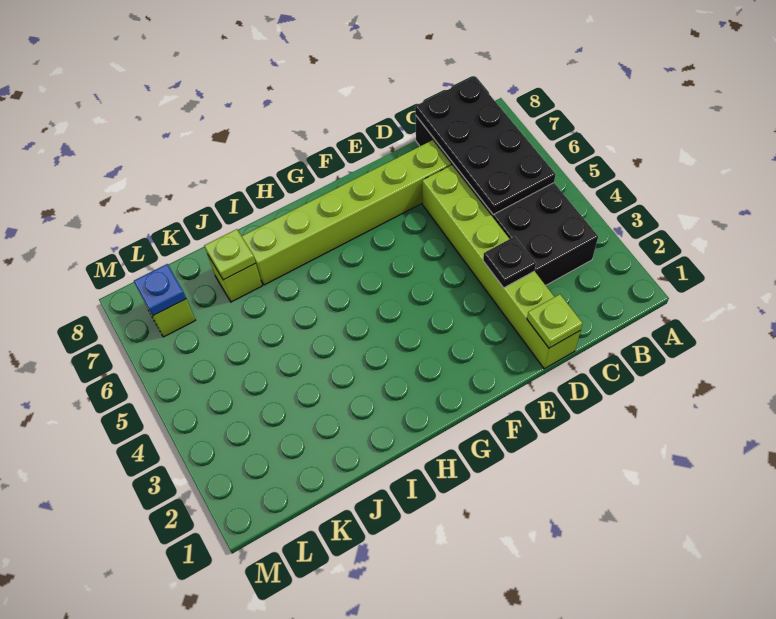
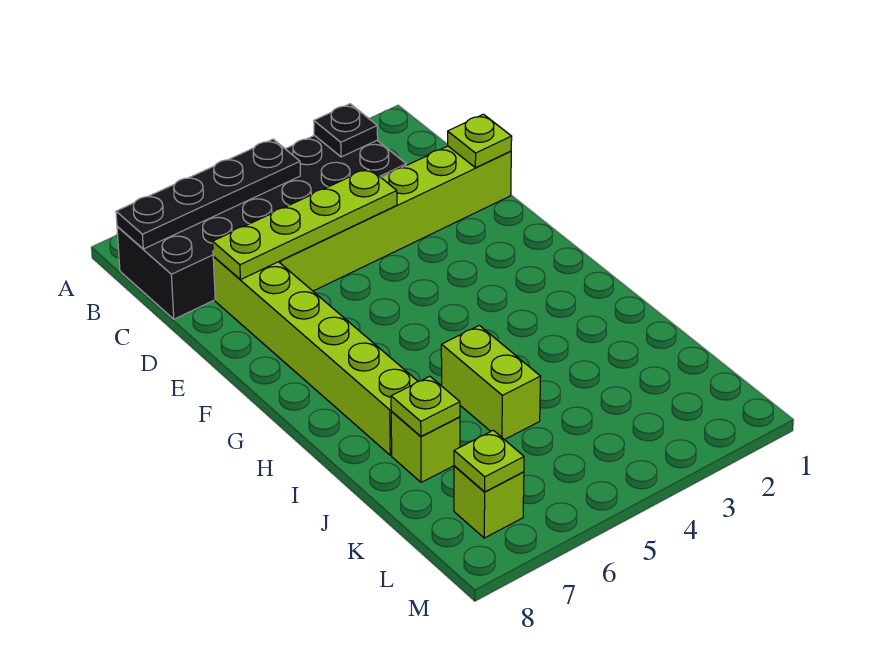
black 2x4 plate [415,77,556,214] -> black 1x4 plate [116,139,300,249]
black 1x1 plate [483,236,536,288] -> black 1x1 plate moved to [314,104,378,157]
none -> lime 1x4 plate [213,168,397,280]
none -> lime 1x2 brick [441,325,541,440]
blue 1x1 plate [134,264,186,316] -> lime 1x1 plate [454,430,524,492]

